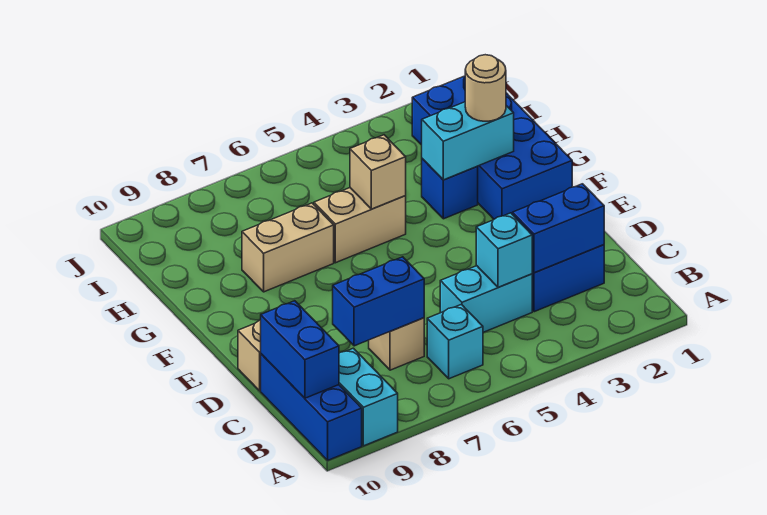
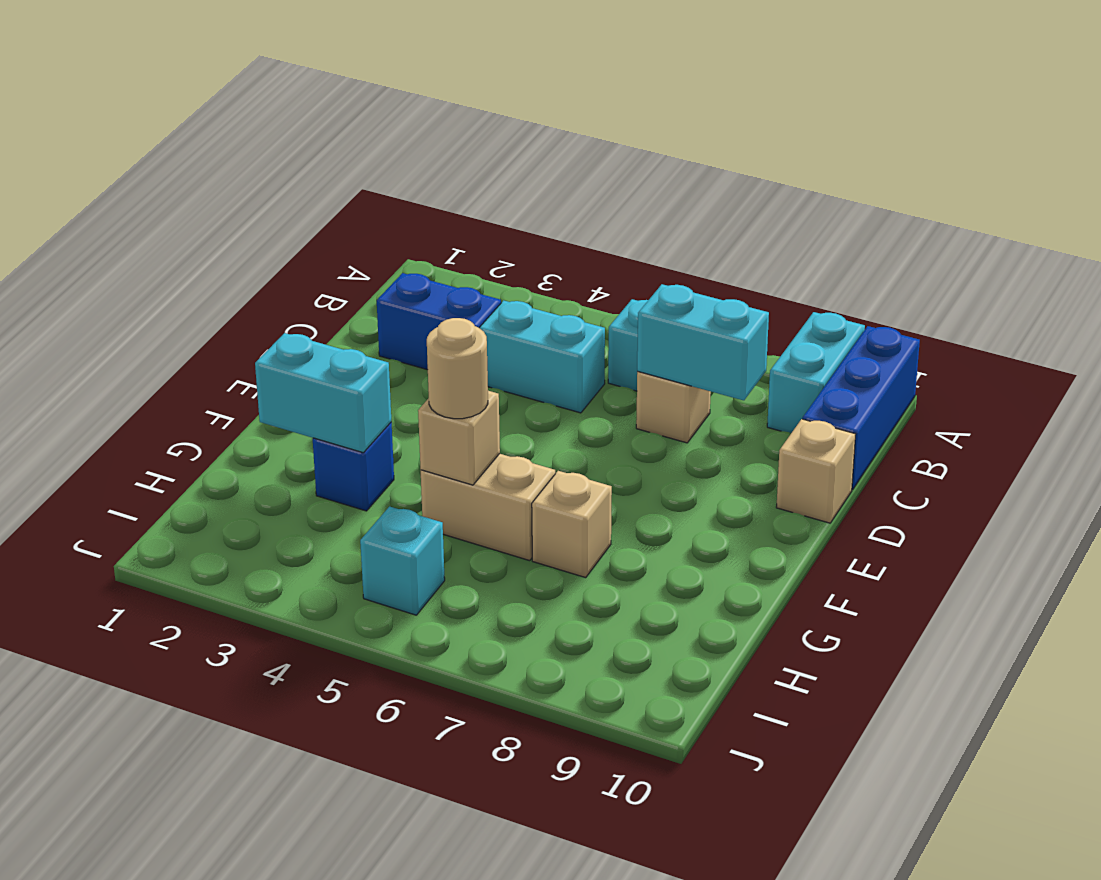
blue 1x2 brick [261,301,339,398] -> none
blue 1x2 brick [512,184,604,273] -> none
cyan 1x1 brick [476,213,532,287] -> cyan 1x1 brick moved to [360,506,445,615]
blue 1x2 brick [333,257,424,346] -> cyan 1x2 brick [637,284,769,400]
blue 2x4 brick [412,76,572,219] -> none
tan 1x1 round brick [465,55,506,121] -> tan 1x1 round brick moved to [427,318,488,419]
tan 1x2 brick [242,203,334,292] -> tan 1x1 brick [532,471,612,578]

